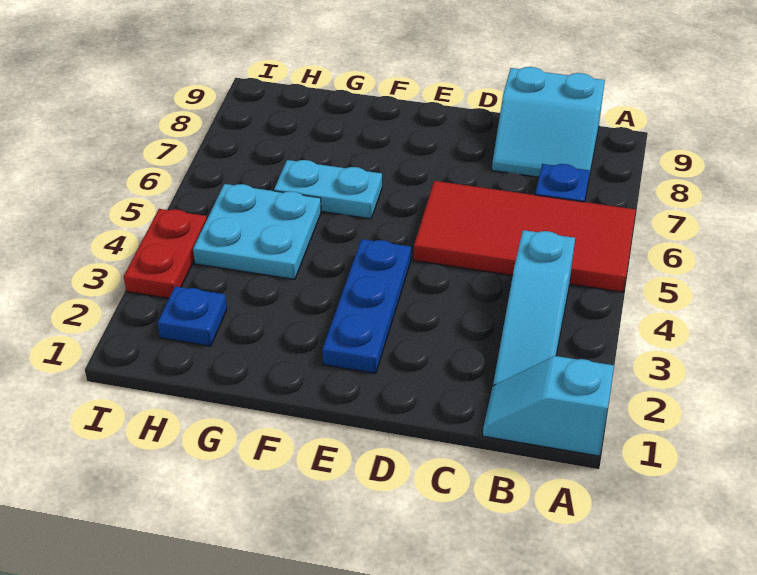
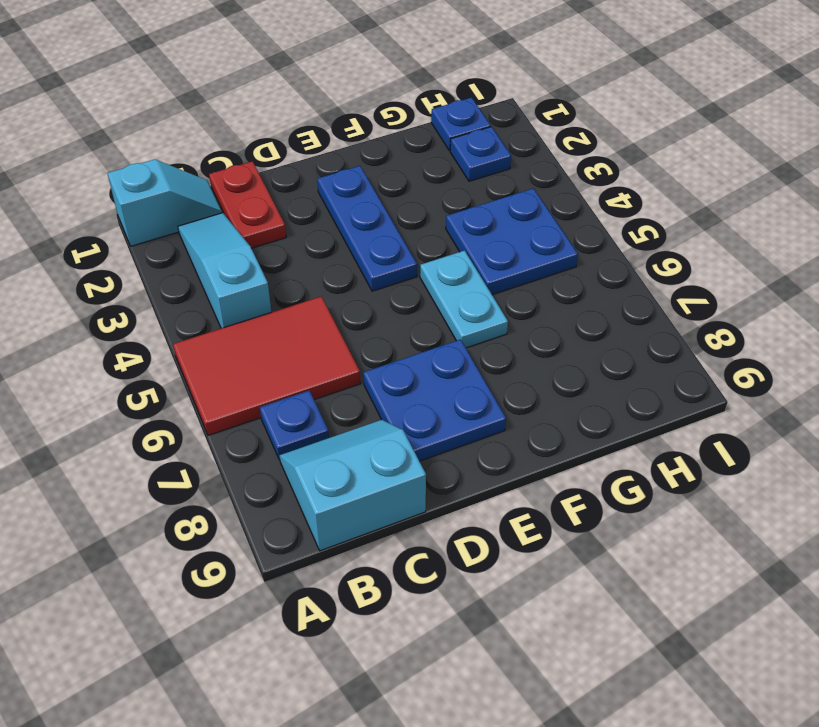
red 2x4 tile [414,181,636,292] -> red 2x3 tile [173,296,361,435]
none -> blue 2x2 plate [363,339,506,461]
cyan 1x2 plate [274,160,382,219] -> cyan 1x2 plate turned to [420,250,508,348]
cyan 2x2 plate [193,184,321,279] -> blue 2x2 plate [446,188,578,295]
none -> blue 1x1 plate [431,98,491,151]
red 1x2 plate [124,209,207,298] -> red 1x2 plate moved to [209,161,286,248]

